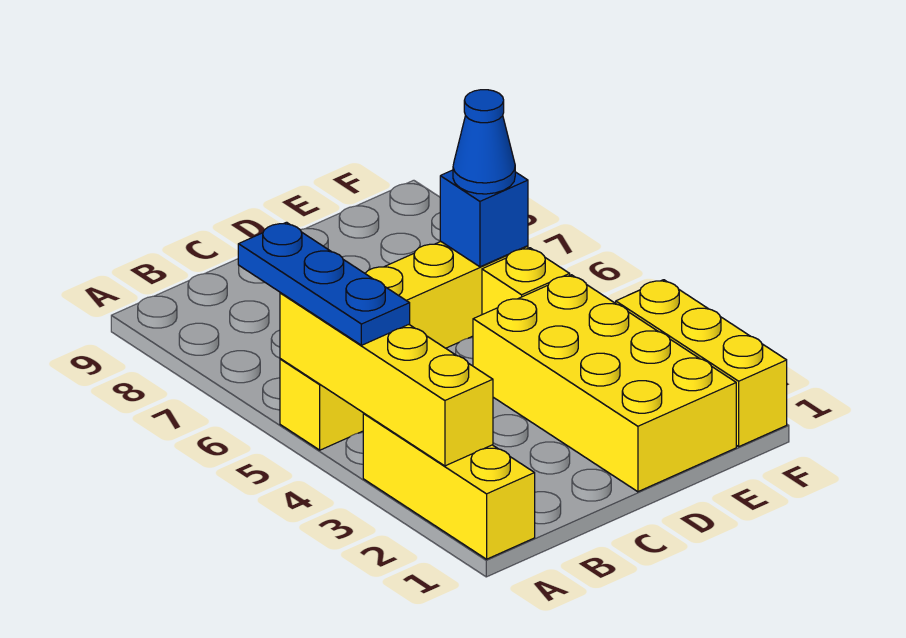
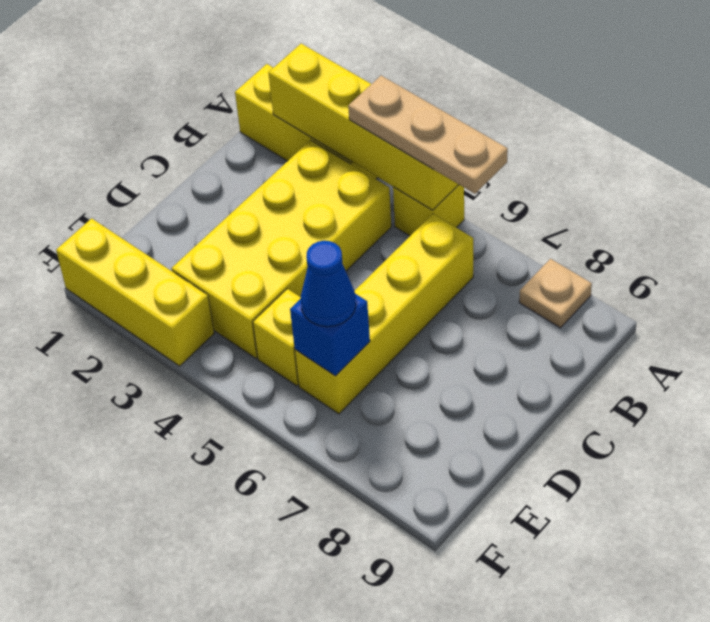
blue 1x3 plate [238,222,410,345] -> tan 1x3 plate [348,76,508,194]
none -> tan 1x1 plate [519,259,592,328]
yellow 2x4 brick [473,275,736,492] -> yellow 2x4 brick turned to [171,140,391,358]

